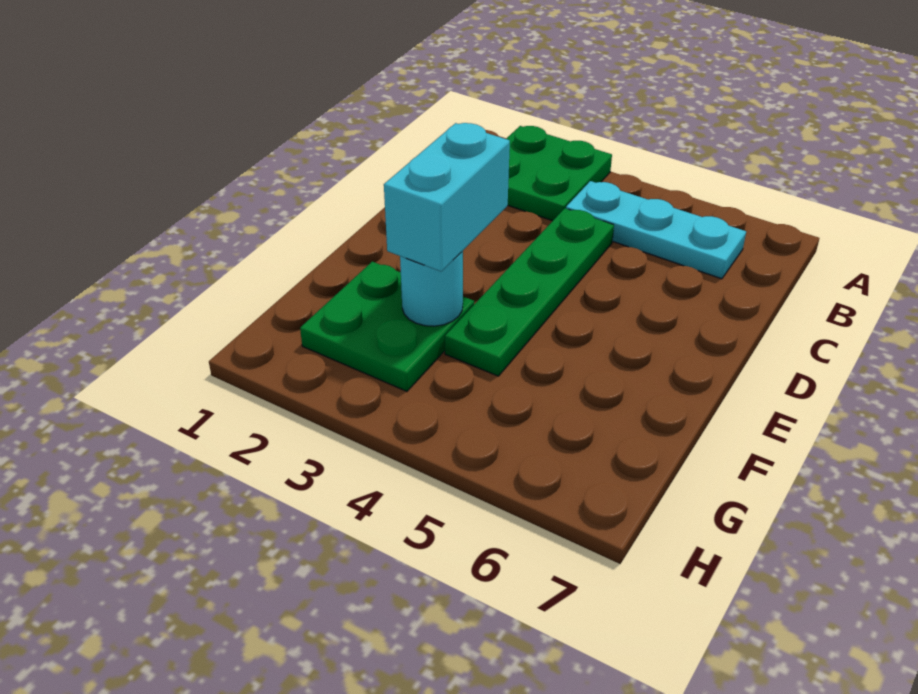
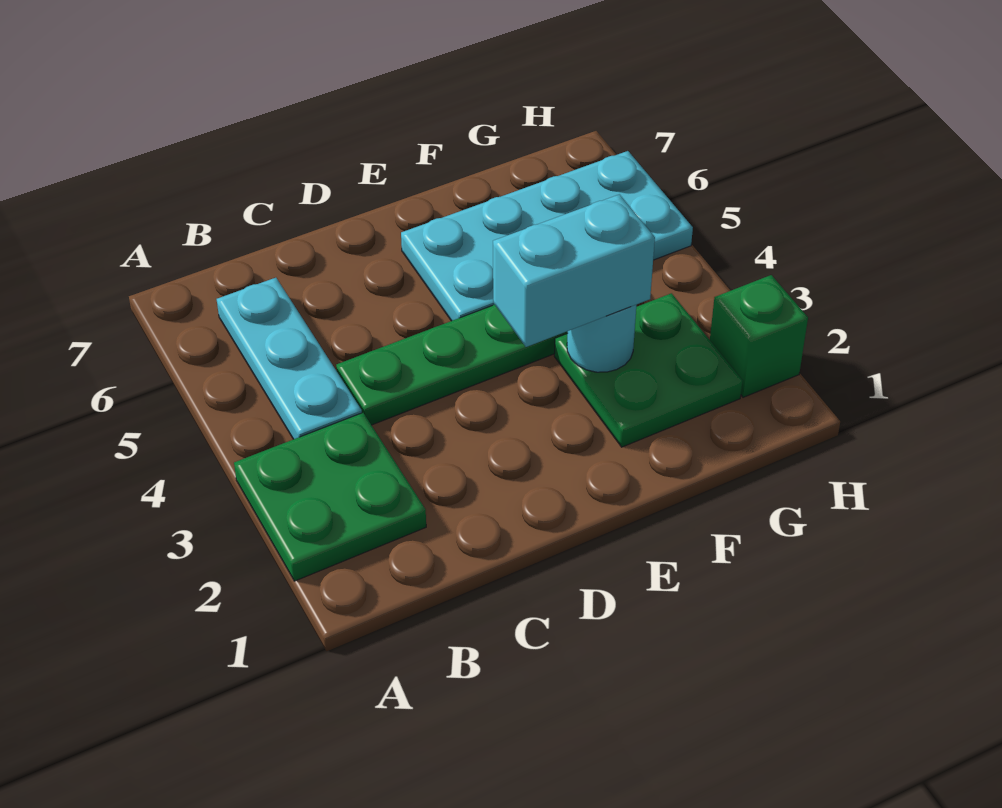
none -> cyan 2x4 plate [401,151,693,321]
none -> green 1x1 brick [710,275,808,397]

